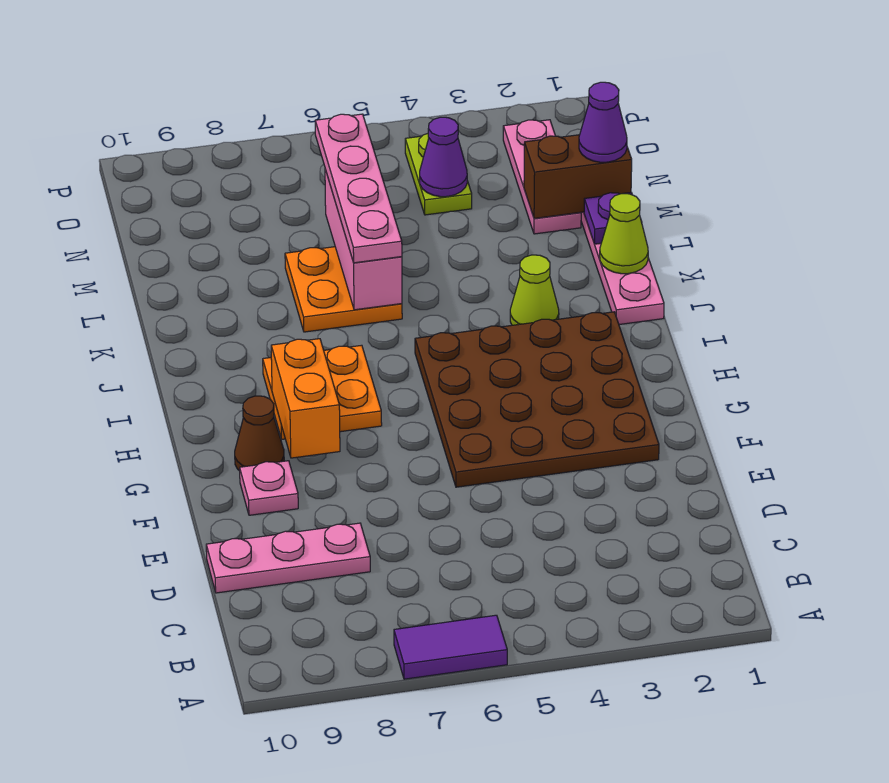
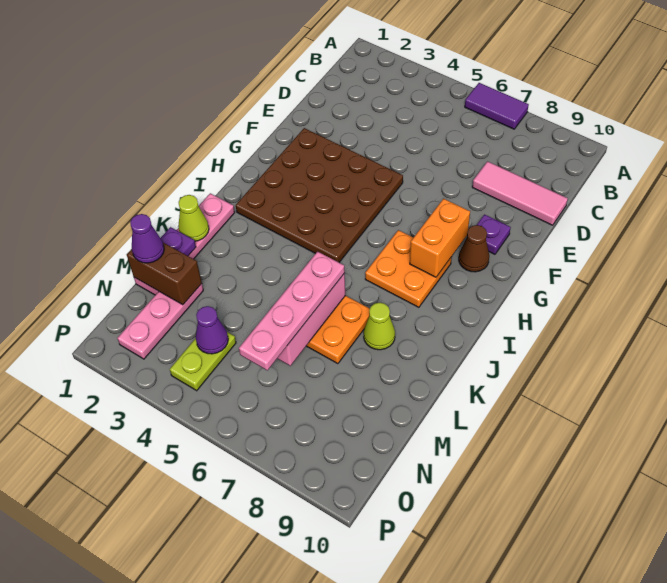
pink 1x3 plate [206,523,370,593] -> pink 1x3 tile [472,161,568,225]
pink 1x1 plate [240,461,298,515] -> purple 1x1 plate [477,215,511,254]
lime 1x1 cone [510,255,559,325] -> lime 1x1 cone moved to [364,303,395,350]

